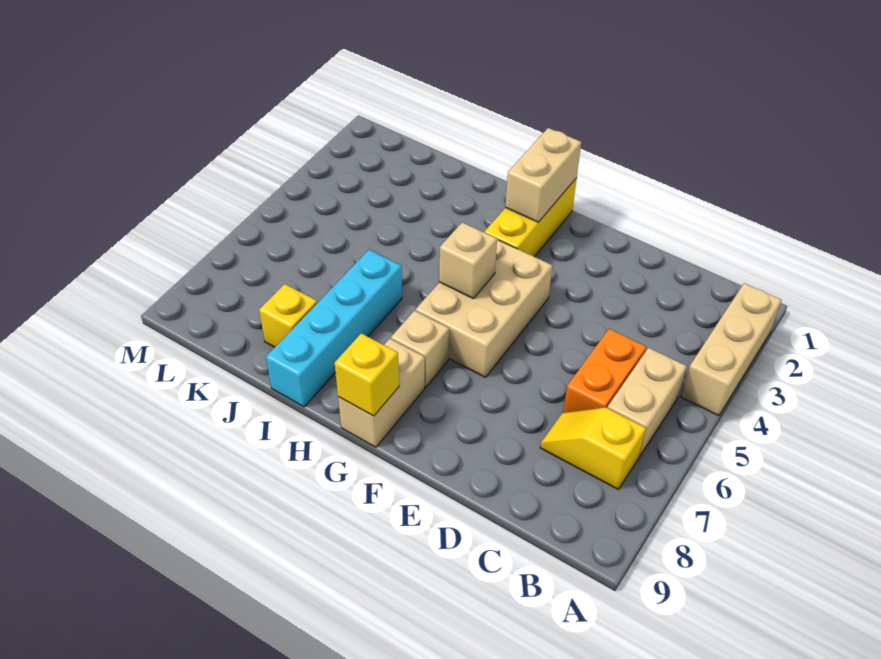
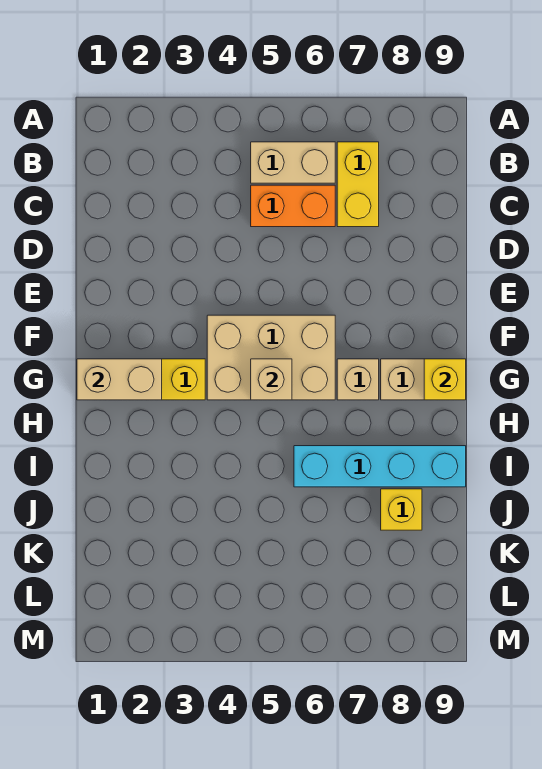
tan 1x3 brick [681,283,782,416] -> none
yellow 1x2 slope [540,407,646,489] -> yellow 1x2 brick [337,142,379,227]

